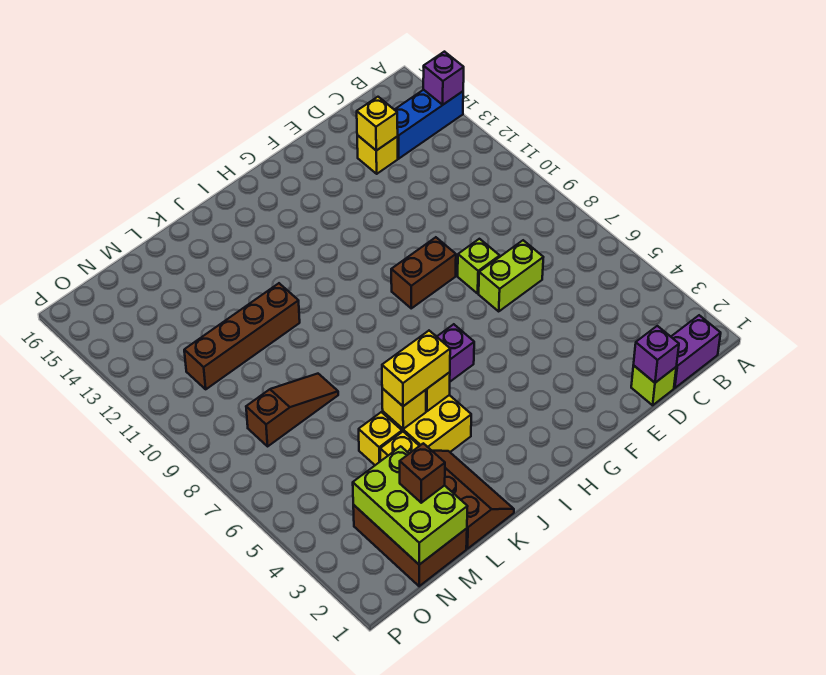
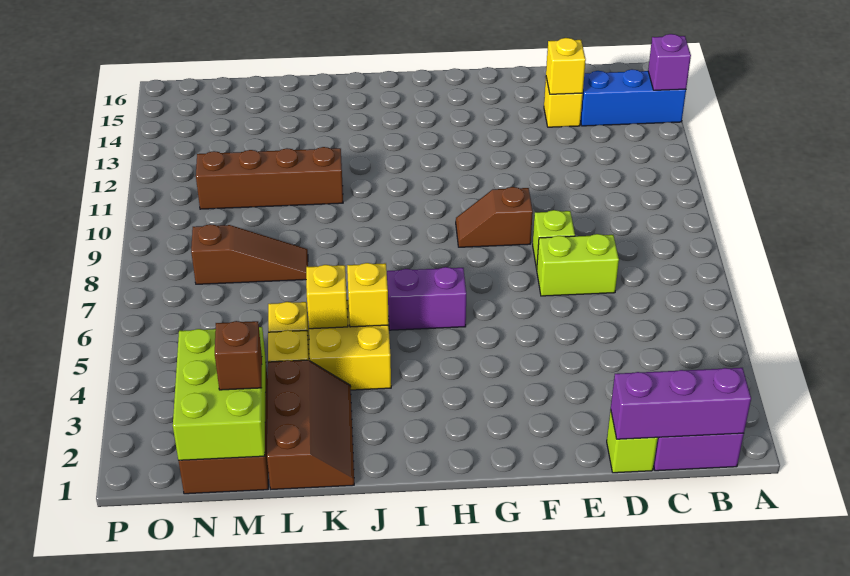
purple 1x1 brick [634,326,679,383] -> purple 1x3 brick [611,368,751,439]
brown 1x2 brick [391,237,456,308] -> brown 1x2 slope [456,187,533,247]
yellow 1x2 brick [382,331,450,406] -> none

